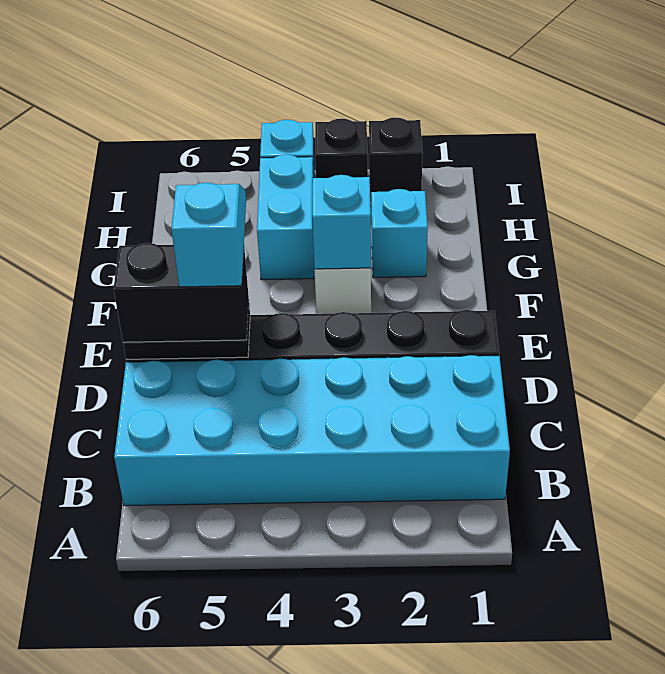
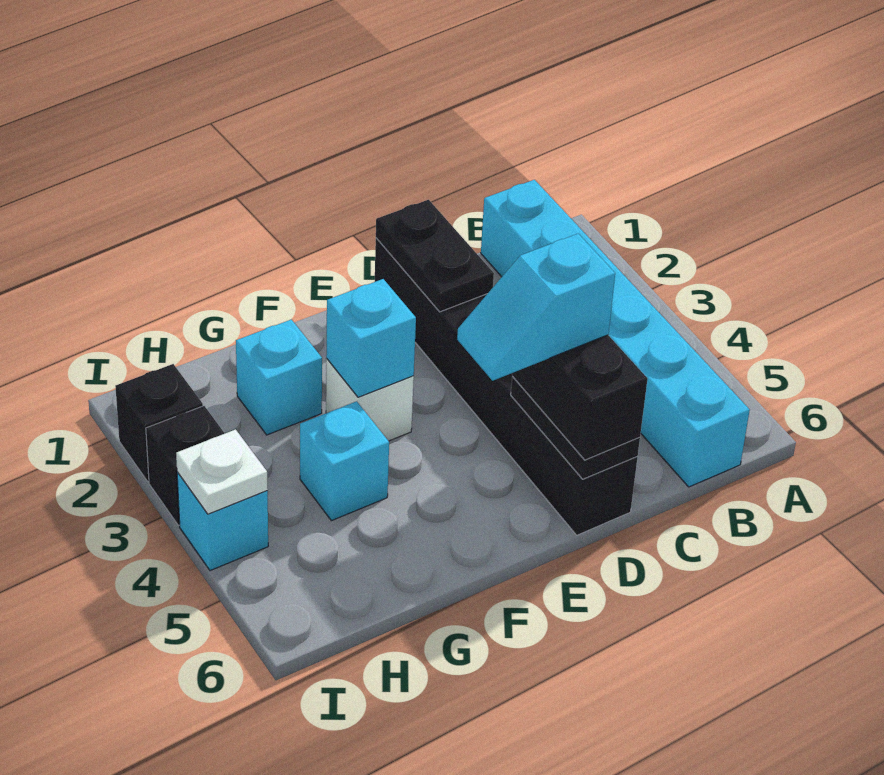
cyan 2x6 brick [114,355,510,506] -> cyan 1x6 brick [481,180,750,487]
none -> black 1x2 plate [376,200,494,312]
cyan 1x2 brick [257,154,314,280] -> cyan 1x1 brick [300,401,389,521]
none -> white 1x1 plate [176,430,268,514]

